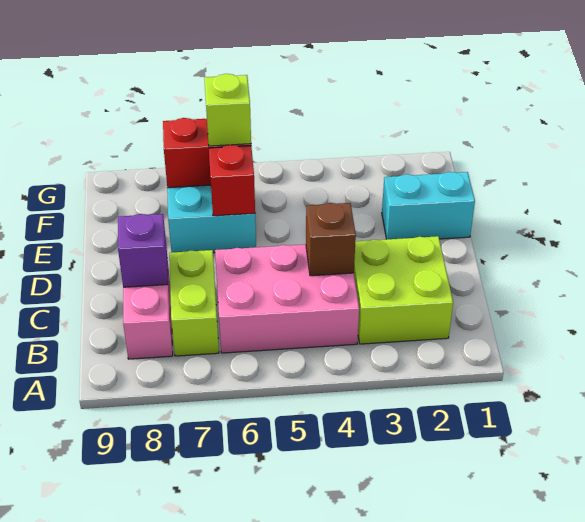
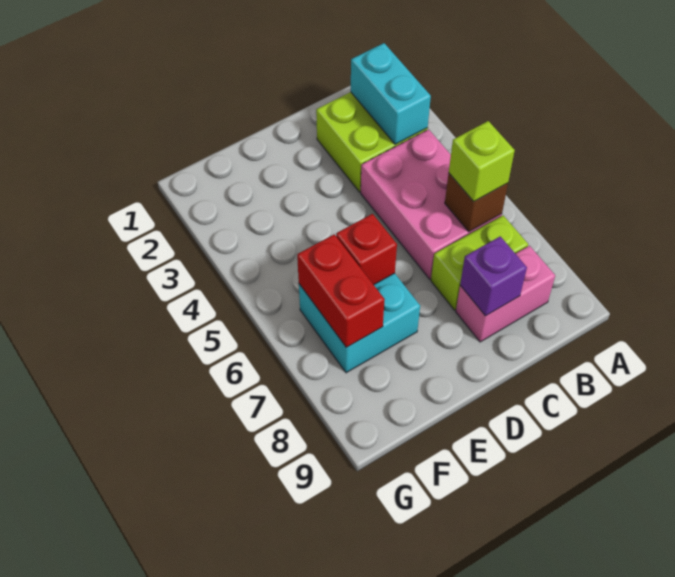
brown 1x1 brick [306,203,356,276] -> brown 1x1 brick moved to [445,174,508,232]
cyan 1x2 brick [382,172,475,239] -> cyan 1x2 brick moved to [351,43,431,145]
lime 1x1 brick [204,74,251,146] -> lime 1x1 brick moved to [449,121,515,201]

